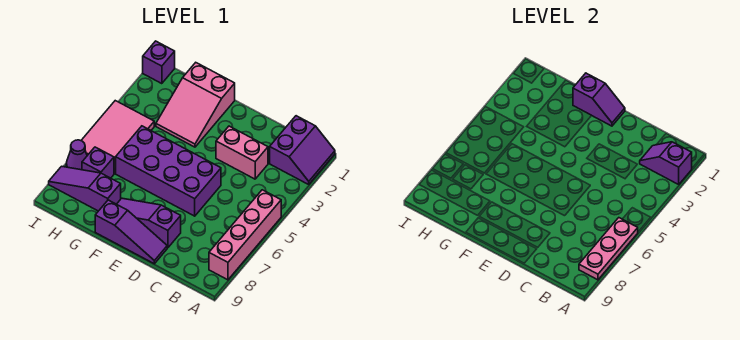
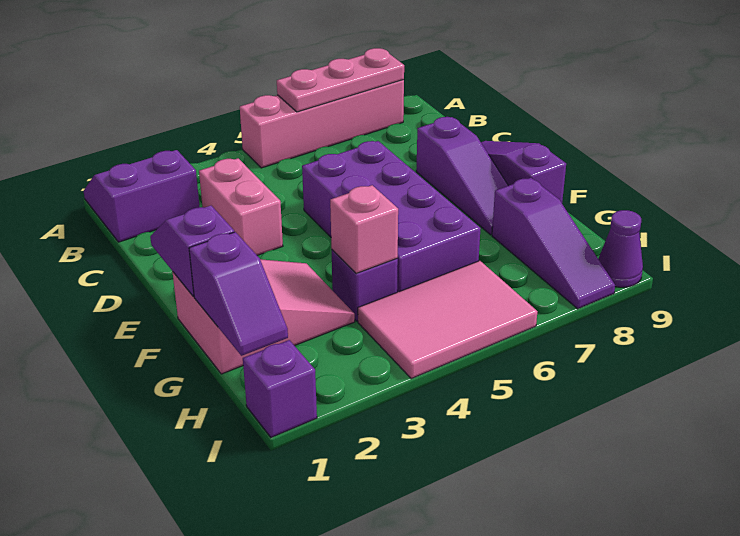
purple 1x2 slope [640,142,692,184] -> purple 1x2 slope moved to [189,232,288,356]
none -> pink 1x1 brick [330,185,398,274]
purple 1x1 brick [82,147,114,178] -> purple 1x1 brick moved to [332,250,398,321]
purple 1x1 cone [66,140,87,170] -> purple 1x1 cone moved to [598,210,643,287]

